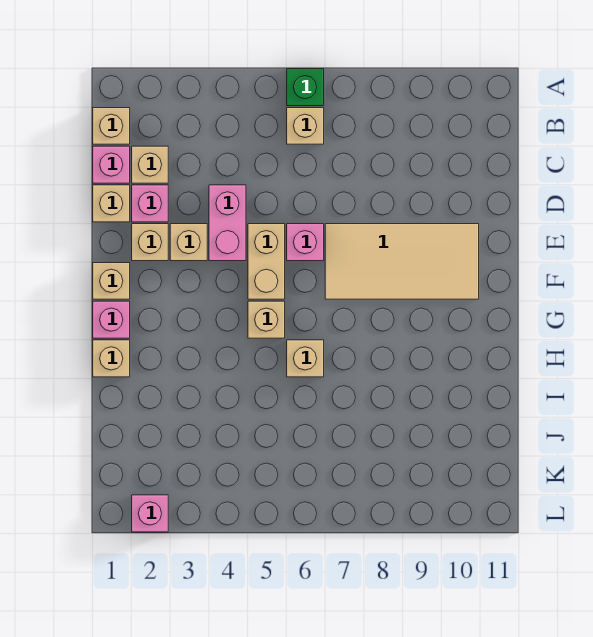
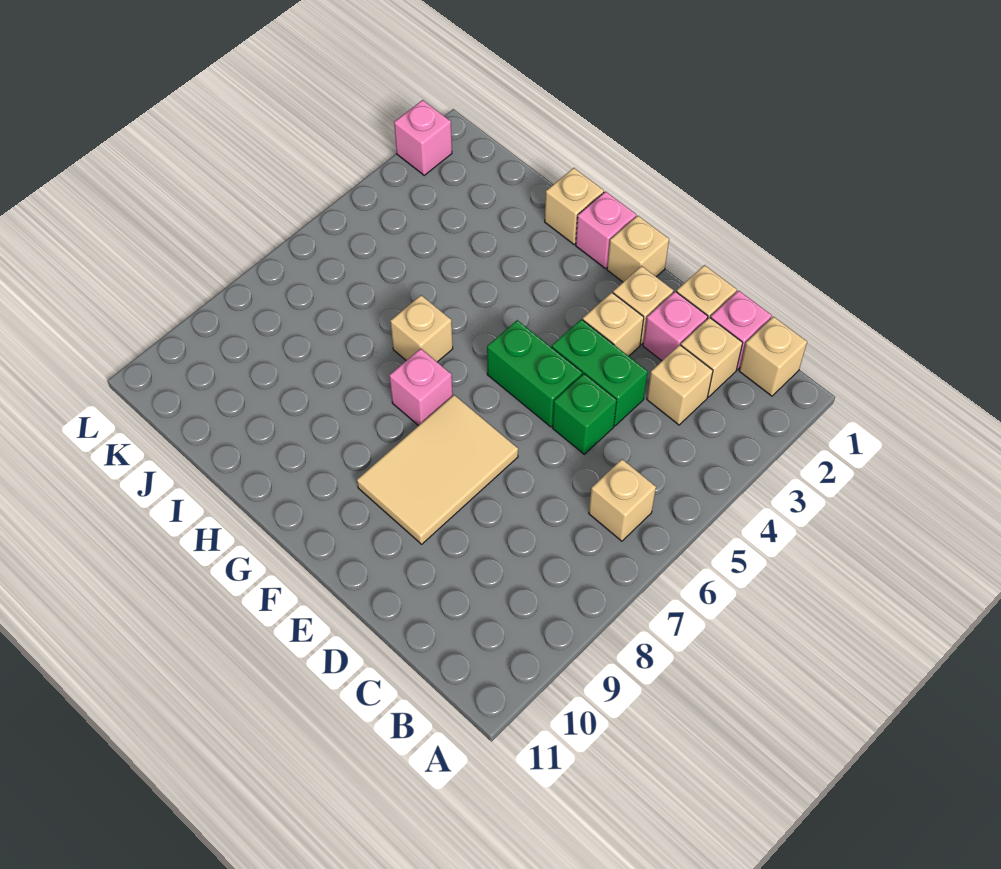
green 1x1 brick [287,69,324,106] -> green 1x1 brick moved to [553,374,617,454]
pink 1x2 brick [209,185,246,261] -> green 1x2 brick [552,319,648,426]
tan 1x2 brick [248,224,285,299] -> green 1x2 brick [487,320,582,427]
pink 1x1 brick [287,224,324,261] -> pink 1x1 brick moved to [389,349,453,426]
tan 2x4 tile [325,224,479,299] -> tan 2x3 tile [357,395,518,544]
tan 1x1 brick [248,301,285,338] -> tan 1x1 brick moved to [647,345,713,425]

